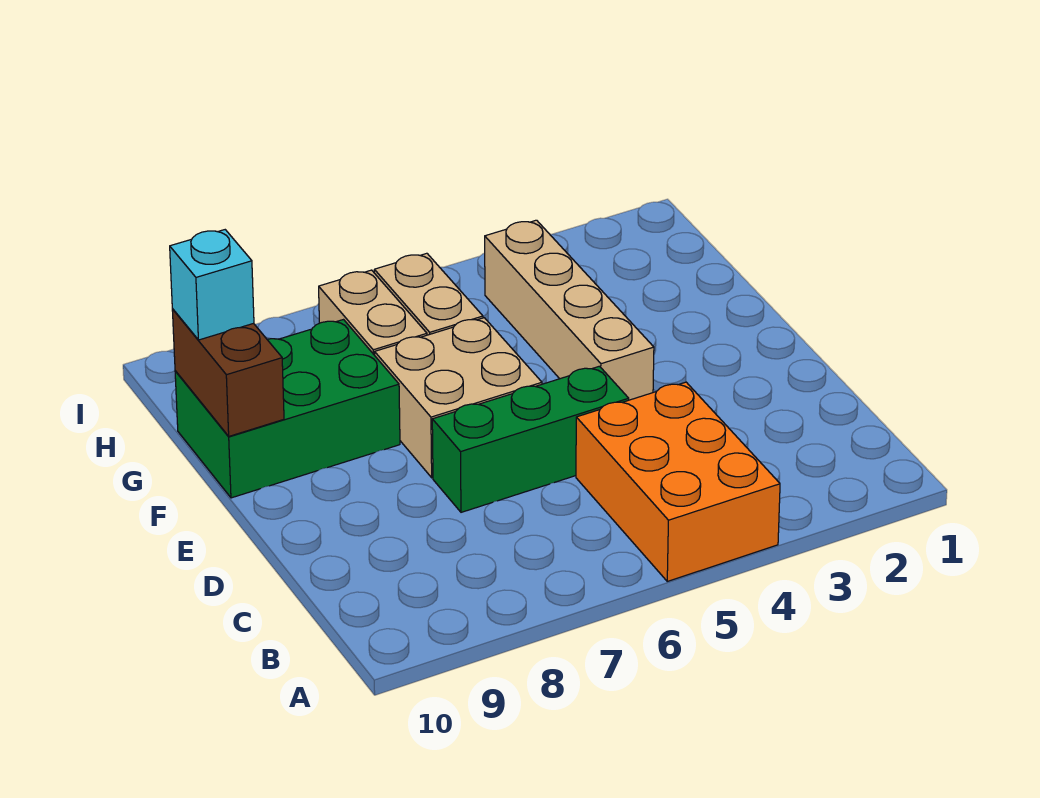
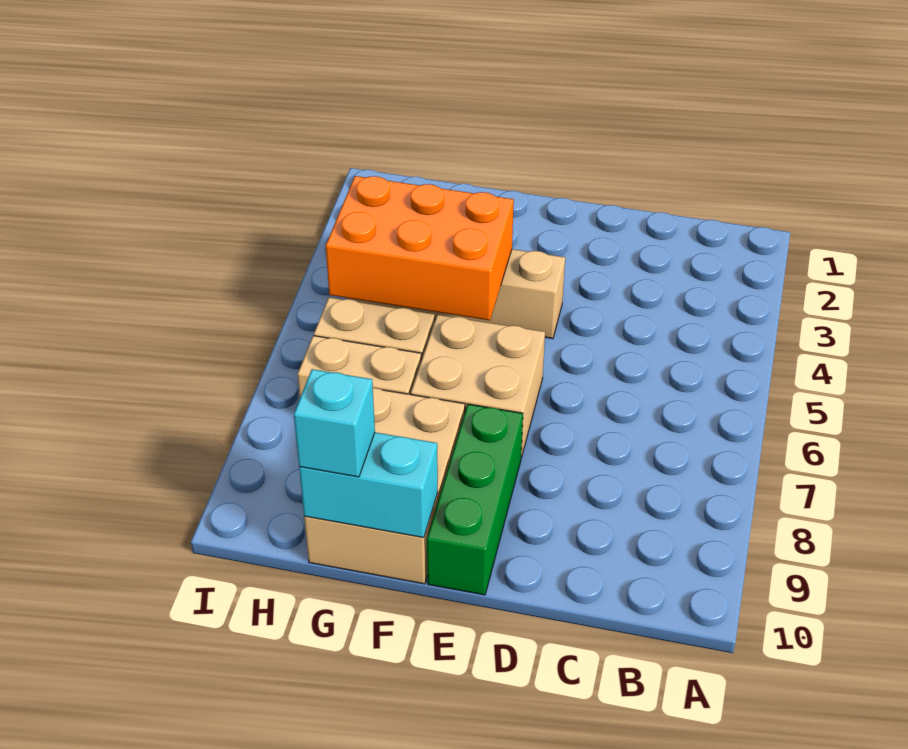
orange 2x3 brick [576,382,780,581] -> orange 2x3 brick moved to [326,176,514,320]
green 1x3 brick [432,366,629,512] -> green 1x3 brick moved to [427,404,523,595]
green 2x3 brick [175,320,400,498] -> tan 2x3 brick [304,388,465,584]
brown 1x2 brick [172,309,284,436] -> cyan 1x2 brick [299,432,438,538]

